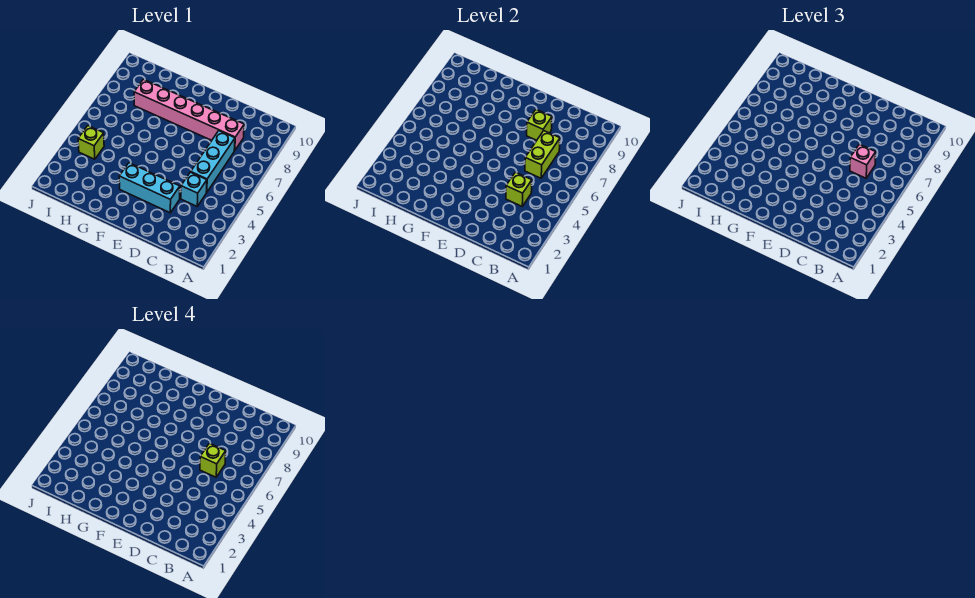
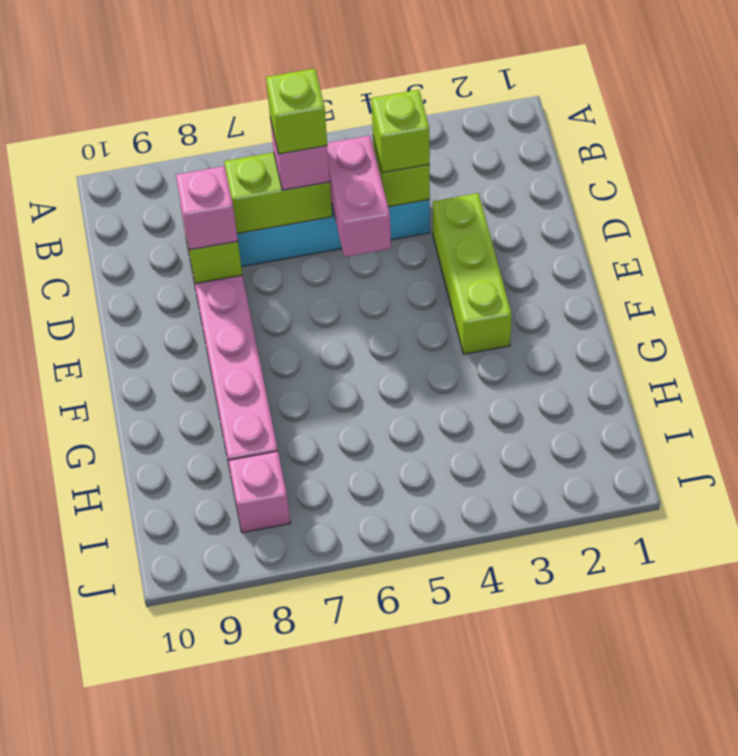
none -> pink 1x2 brick [327,136,391,257]
cyan 1x3 brick [119,163,180,213] -> lime 1x3 brick [433,193,512,354]
none -> pink 1x1 brick [176,166,238,250]
lime 1x1 brick [78,126,104,159] -> lime 1x1 brick moved to [371,90,430,173]
none -> pink 1x1 brick [228,451,290,533]

